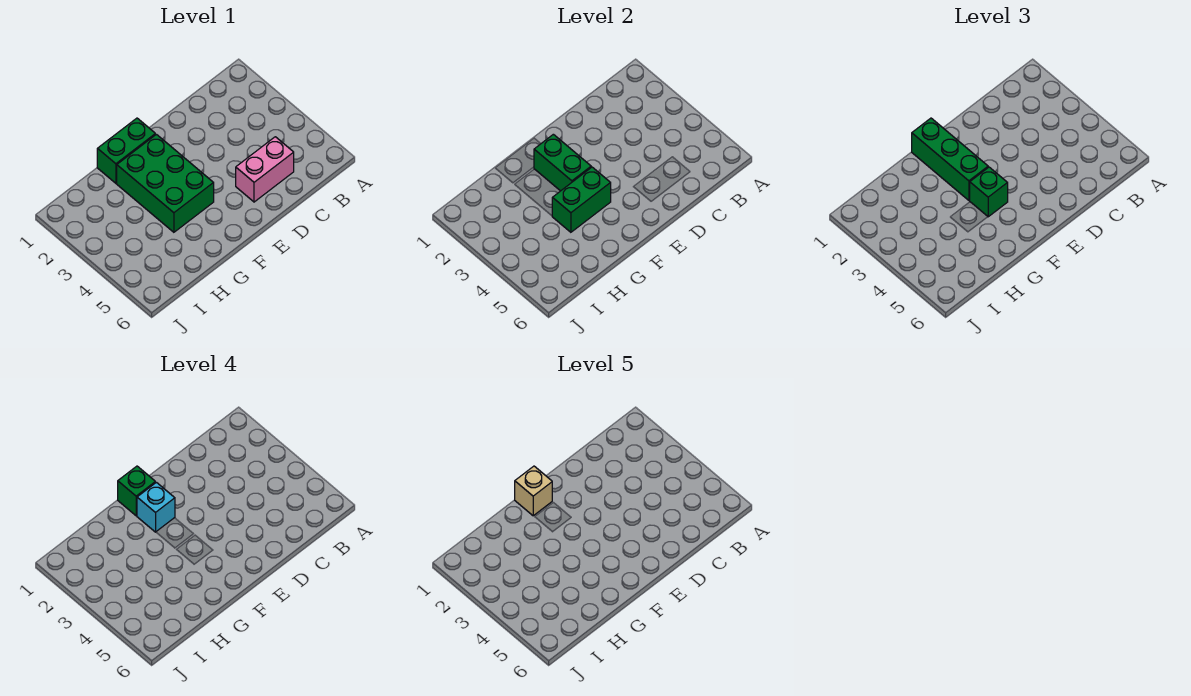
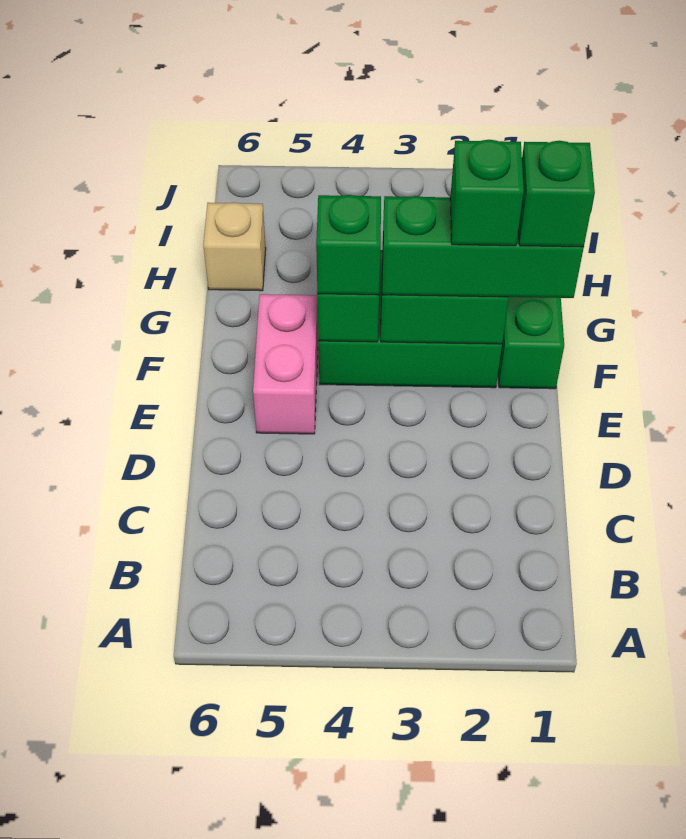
pink 1x2 brick [236,137,294,202] -> pink 1x2 brick moved to [253,294,318,434]
tan 1x1 brick [515,466,552,516] -> tan 1x1 brick moved to [203,202,266,291]
cyan 1x1 brick [137,482,175,532] -> green 1x1 brick [450,140,524,246]

